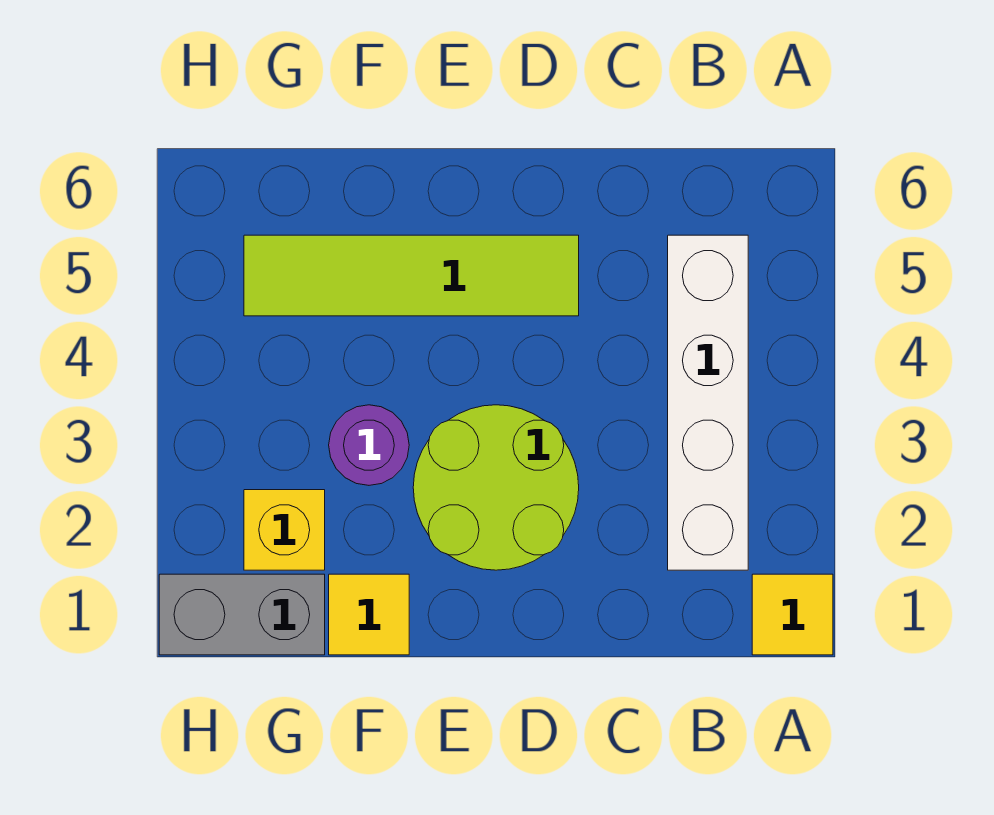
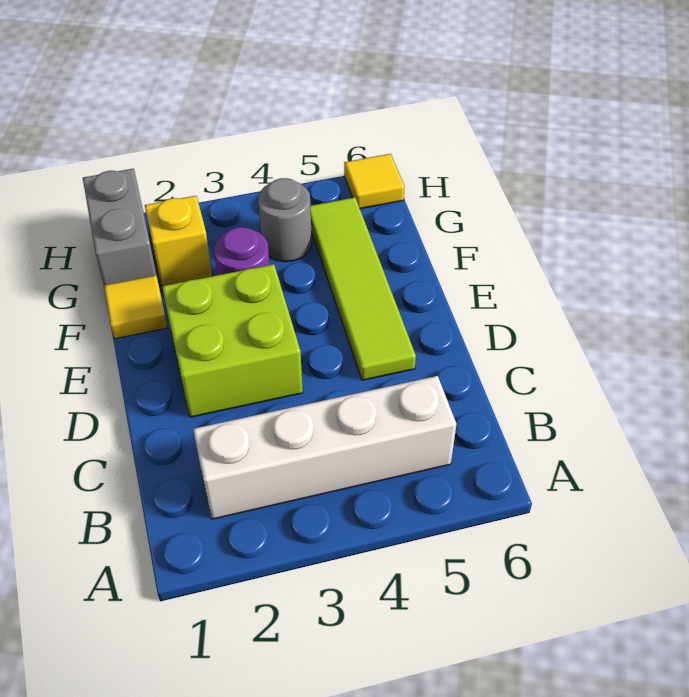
yellow 1x1 tile [752,574,833,655] -> yellow 1x1 tile moved to [344,154,405,209]
lime 2x2 round brick [413,405,579,570] -> lime 2x2 brick [162,264,303,417]
none -> grey 1x1 round brick [258,178,312,262]

